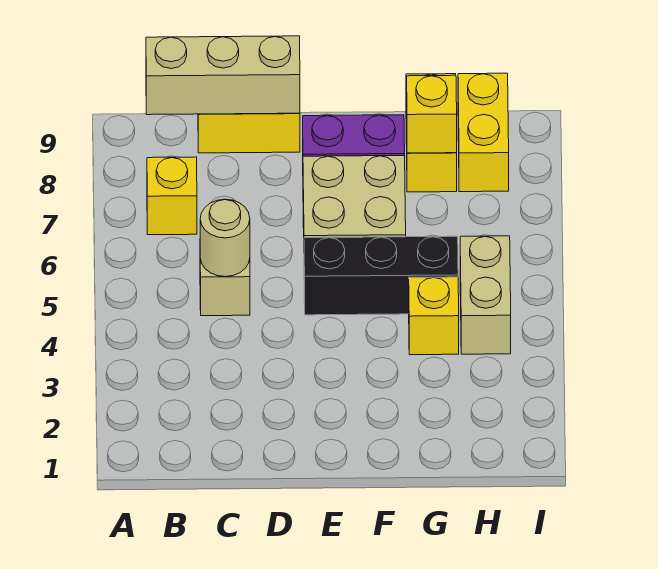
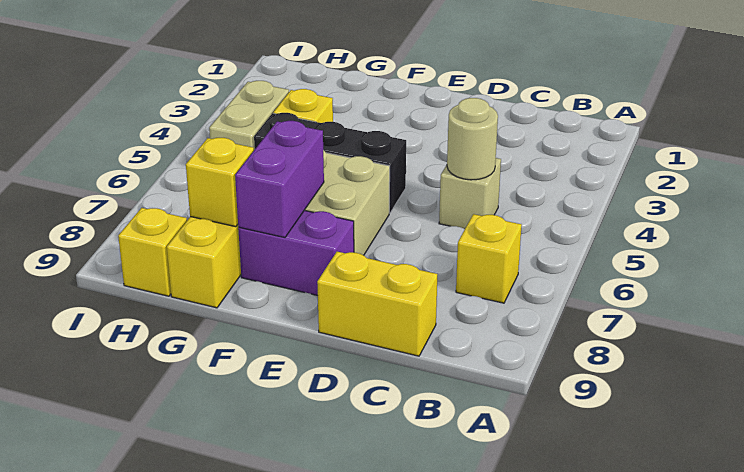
tan 1x3 brick [146,36,300,115] -> none
none -> purple 1x2 brick [235,121,324,238]
yellow 1x2 brick [458,73,509,192] -> yellow 1x1 brick [118,208,187,296]

